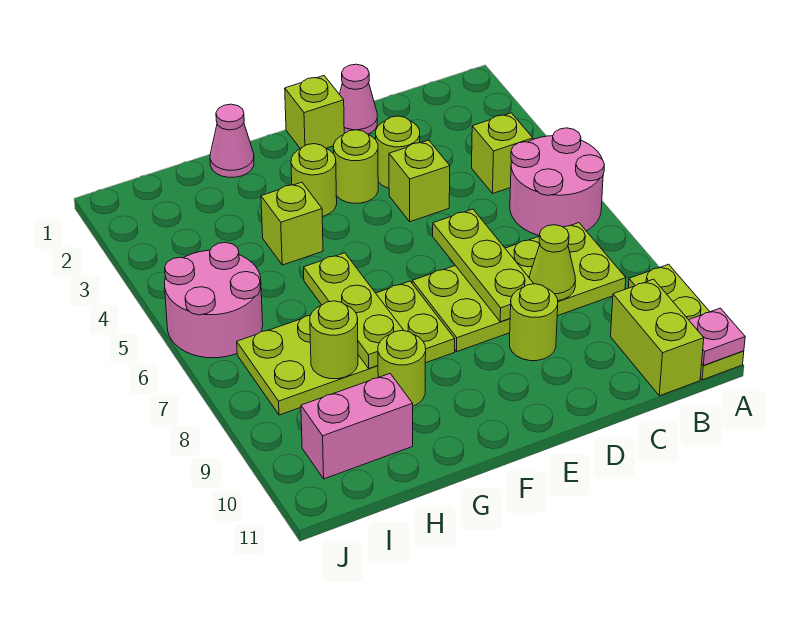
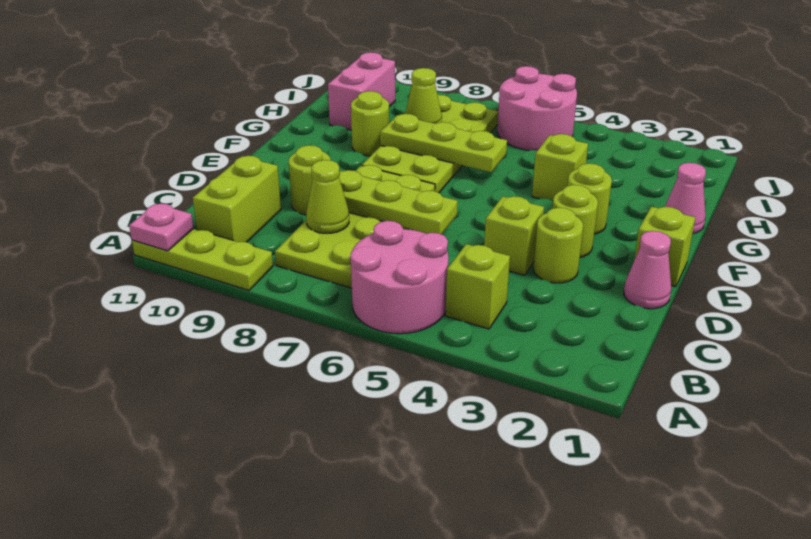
lime 1x2 brick [611,279,704,396] -> lime 1x2 brick turned to [193,156,281,242]
lime 1x1 round brick [310,301,358,379] -> lime 1x1 cone [405,68,442,123]

